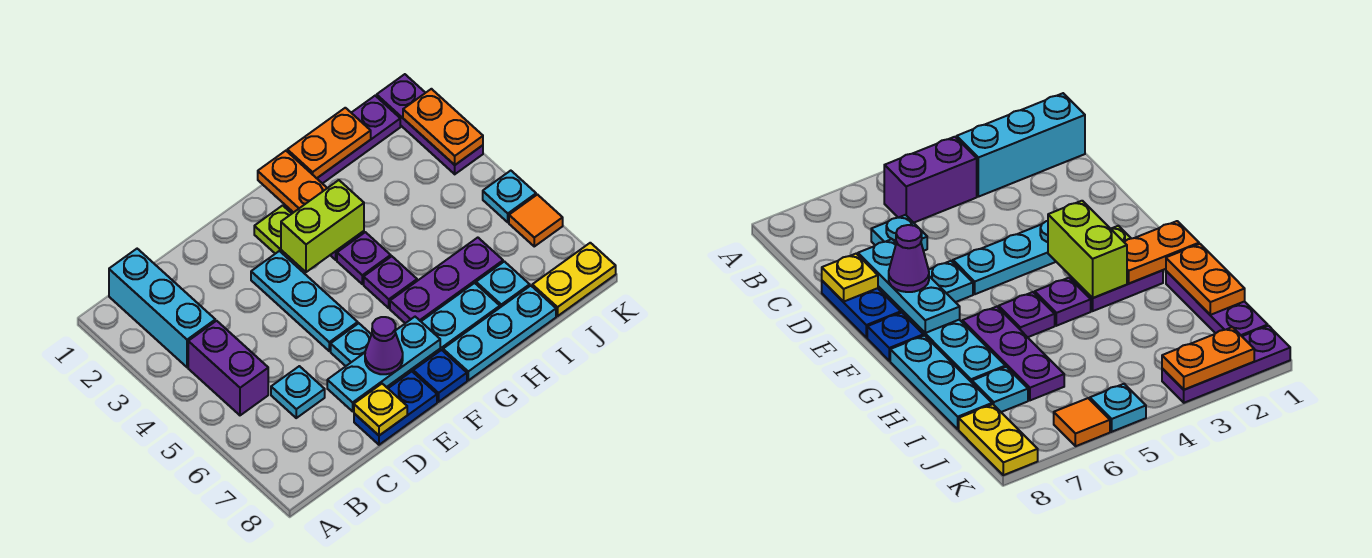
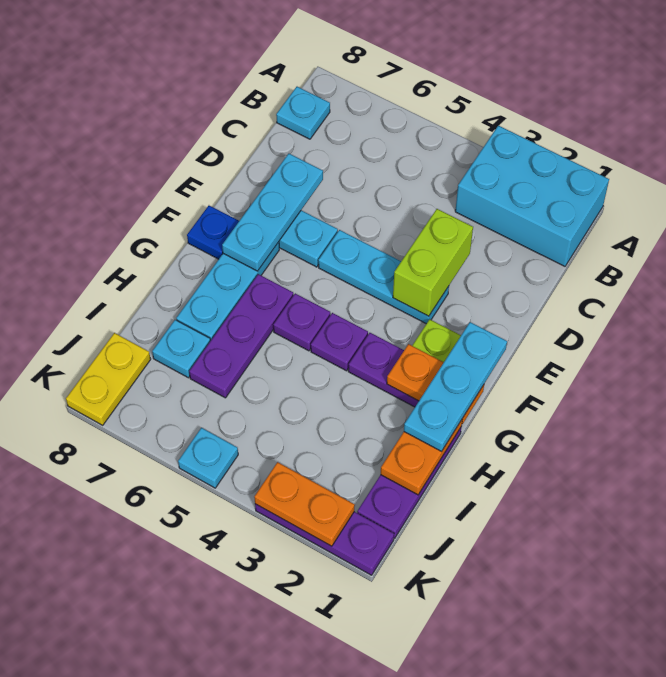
cyan 1x3 brick [109,249,215,367] -> cyan 2x3 brick [455,126,609,266]
purple 1x2 brick [188,321,268,415] -> none
cyan 1x1 plate [271,366,325,418] -> cyan 1x1 plate moved to [276,87,330,139]
blue 1x2 plate [354,372,437,445] -> none
yellow 1x1 plate [354,384,407,436] -> none
purple 1x1 cone [365,317,403,374] -> none
lime 1x2 brick [281,180,364,272] -> lime 1x2 brick moved to [393,209,473,316]
cyan 1x3 plate [443,286,556,380] -> cyan 1x3 plate moved to [404,322,507,451]
orange 1x1 tile [509,195,563,246] -> none

